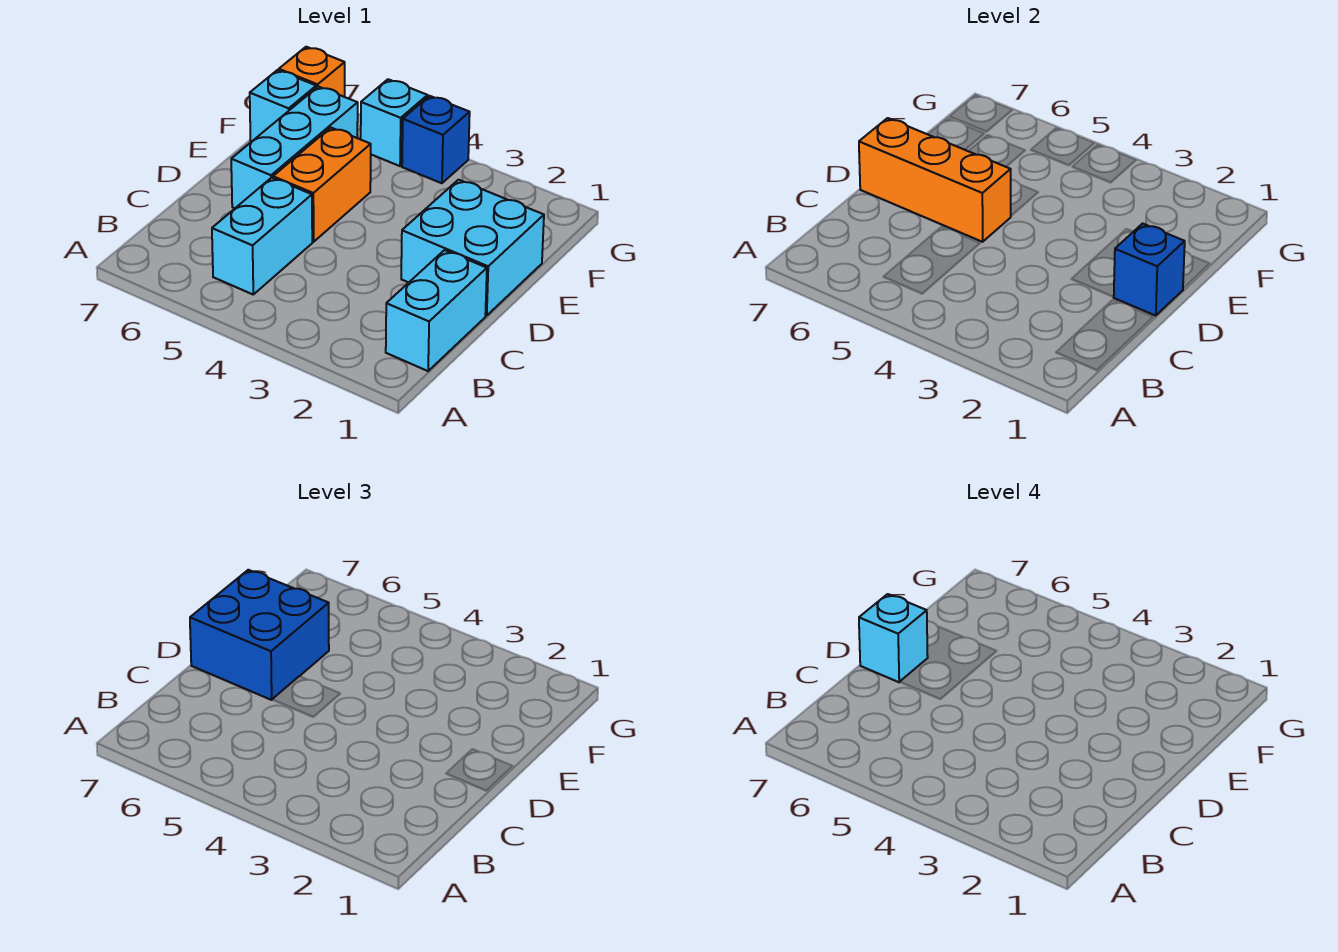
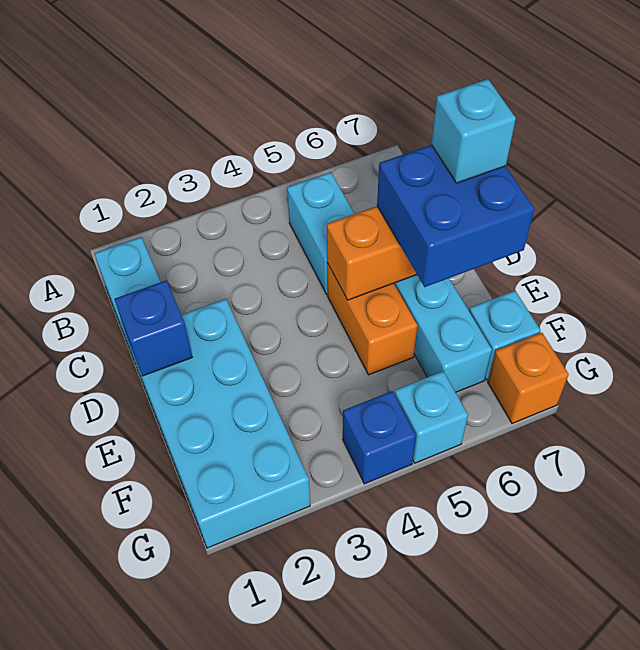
cyan 2x2 brick [401,180,544,316] -> cyan 2x4 brick [128,299,310,548]

